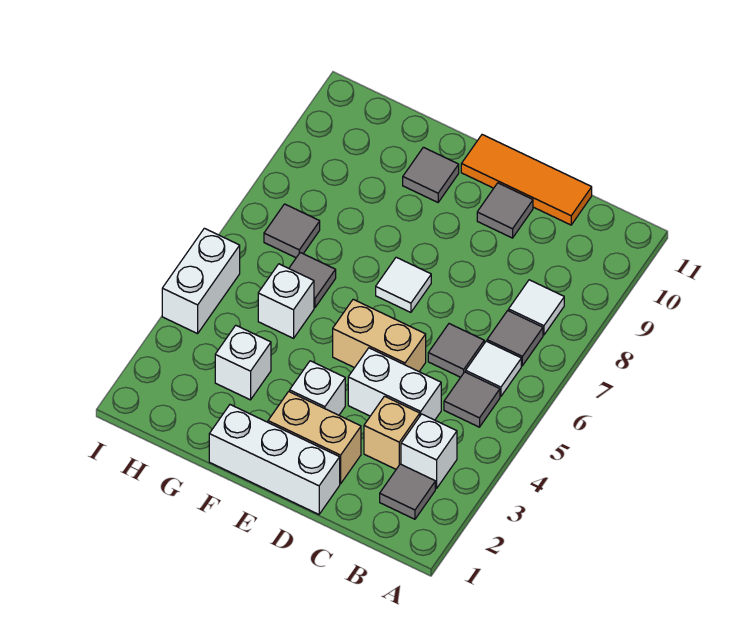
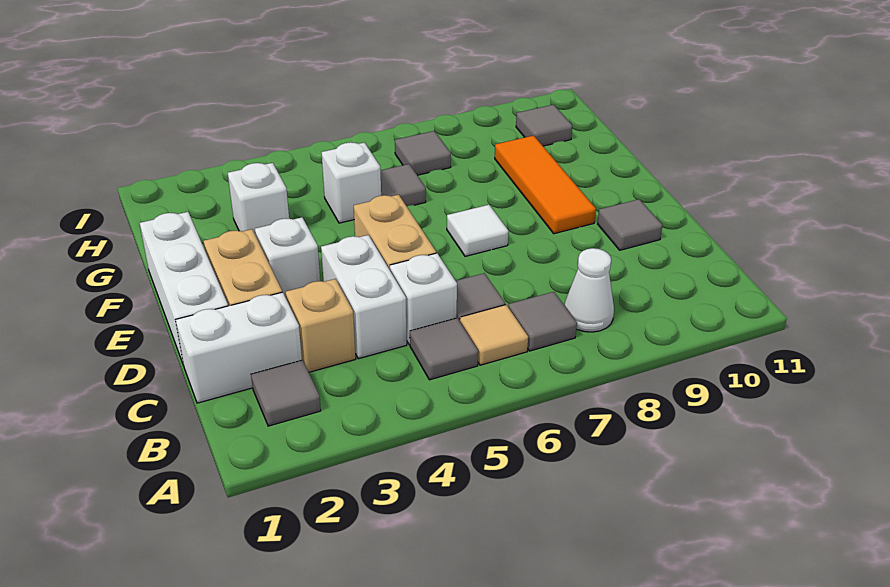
white 1x1 brick [401,414,457,489] -> white 1x1 brick moved to [390,253,457,345]
white 1x1 tile [466,341,521,396] -> tan 1x1 tile [460,305,528,365]
white 1x1 tile [509,280,564,335] -> white 1x1 cone [564,248,614,332]
orange 1x3 tile [461,135,592,225] -> orange 1x3 tile moved to [495,135,596,234]
grey 1x1 tile [403,147,459,202] -> grey 1x1 tile moved to [516,105,572,146]
white 1x2 brick [162,228,240,334] -> white 1x2 brick moved to [176,292,302,403]

